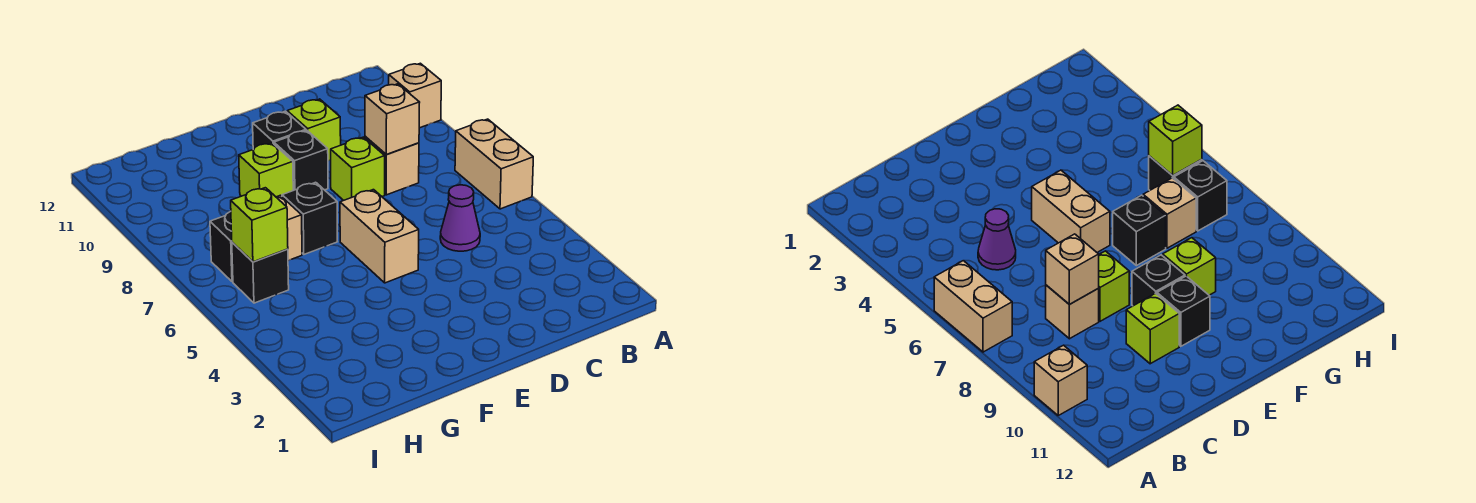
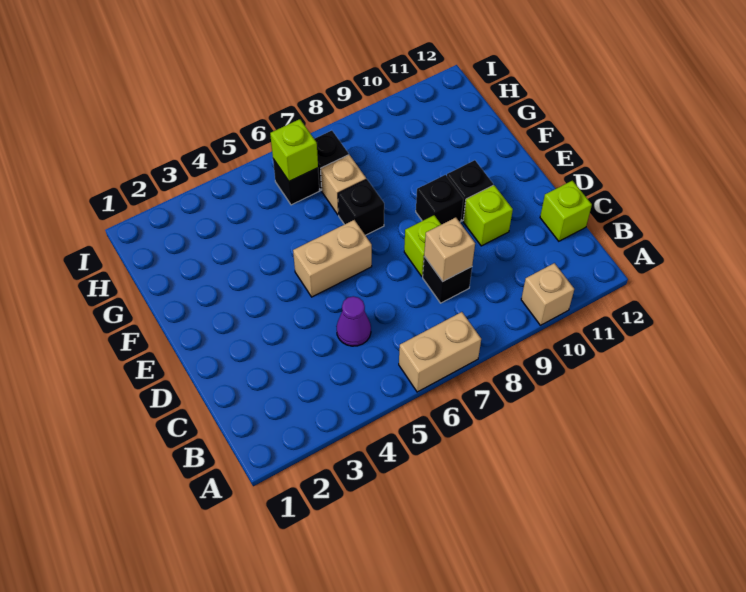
tan 1x1 brick [365,136,419,195] -> black 1x1 brick [423,256,472,303]
lime 1x1 brick [239,143,293,197] -> lime 1x1 brick moved to [540,181,592,241]

